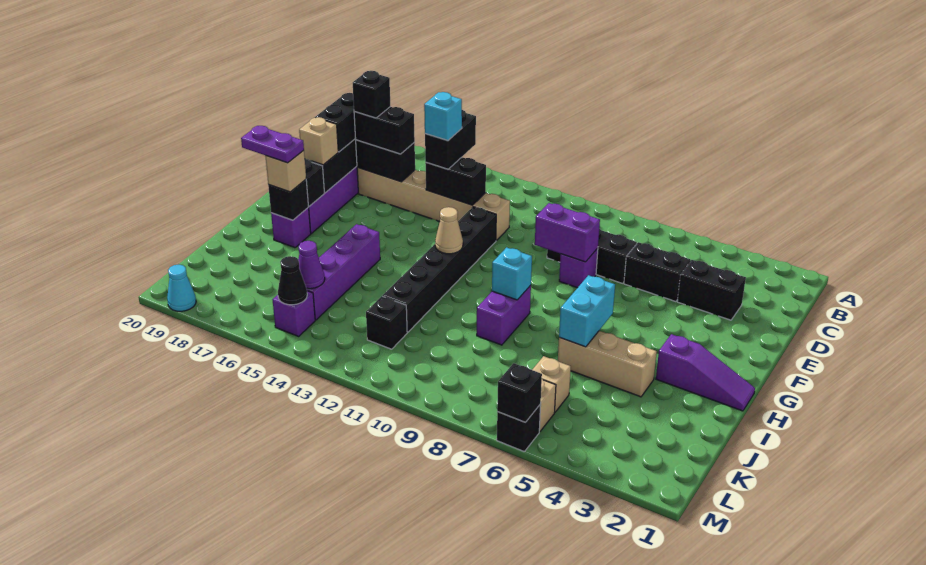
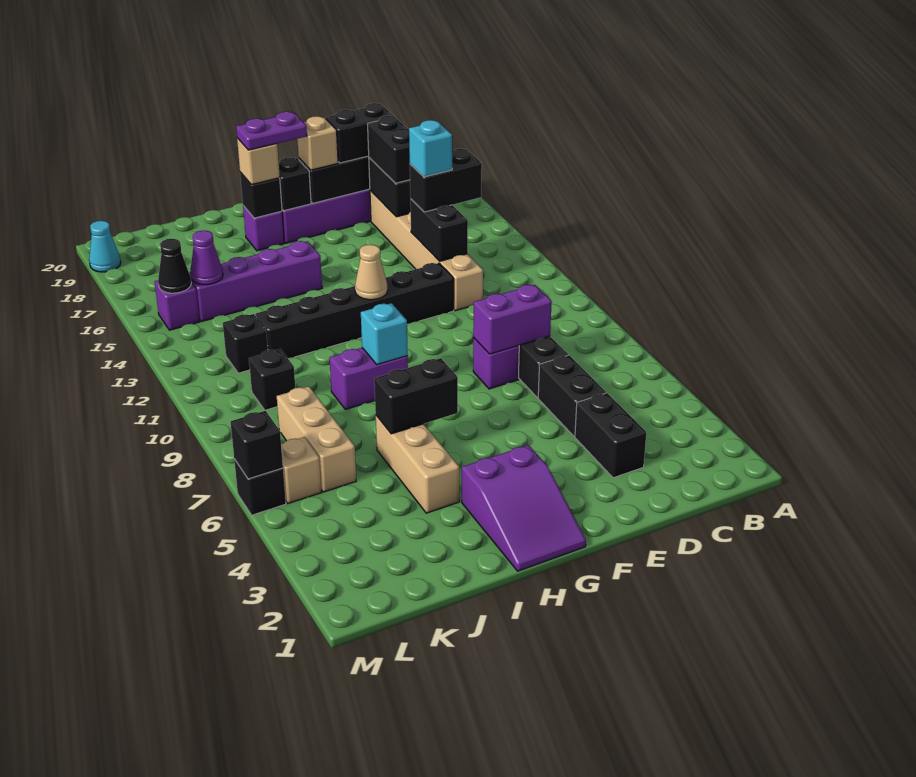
black 1x1 brick [353,71,390,118] -> black 1x1 brick moved to [249,349,295,410]
purple 1x2 brick [535,203,600,262] -> purple 1x2 brick turned to [473,285,552,354]
purple 1x3 slope [656,334,755,411] -> purple 2x3 slope [462,445,586,571]
cyan 1x2 brick [559,275,615,347] -> black 1x2 brick [374,358,458,434]
purple 1x2 plate [241,126,304,163] -> purple 1x2 plate turned to [236,112,307,150]
tan 1x1 brick [532,356,571,412] -> tan 1x3 brick [277,386,356,492]

